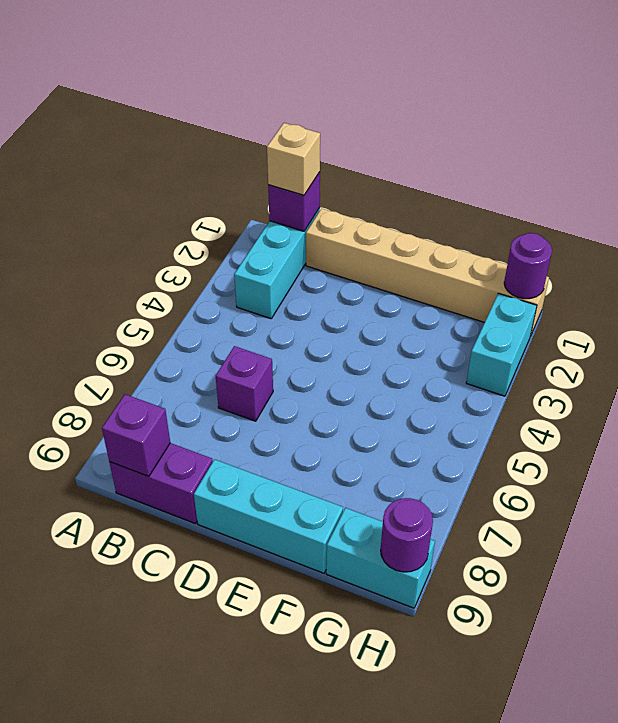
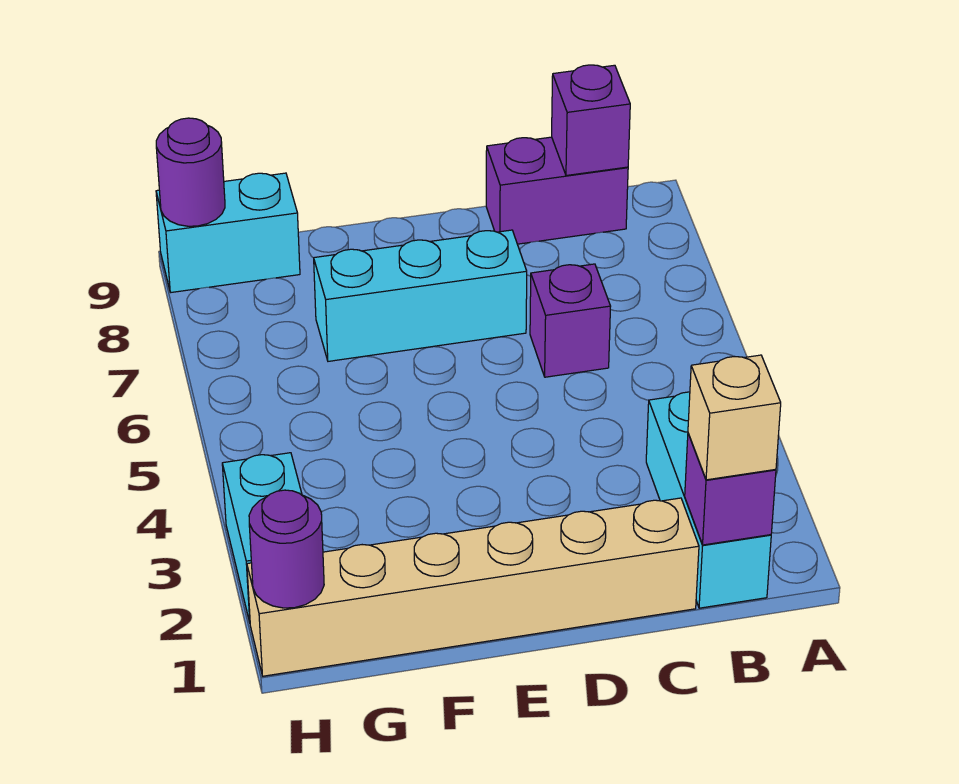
cyan 1x3 brick [194,459,343,573] -> cyan 1x3 brick moved to [314,230,527,361]

